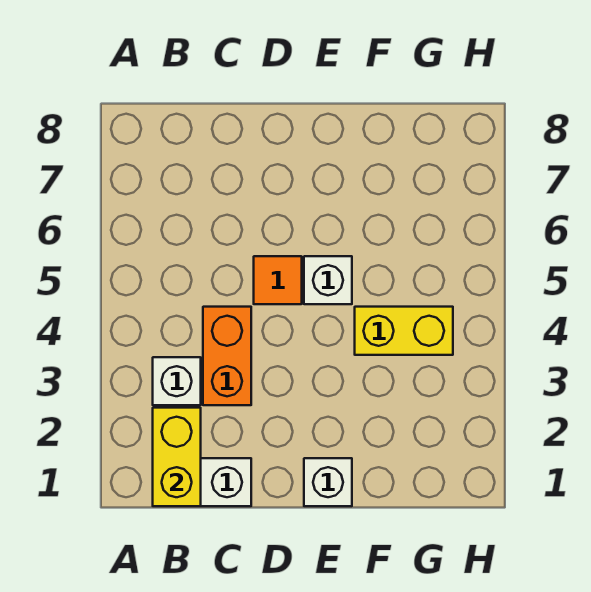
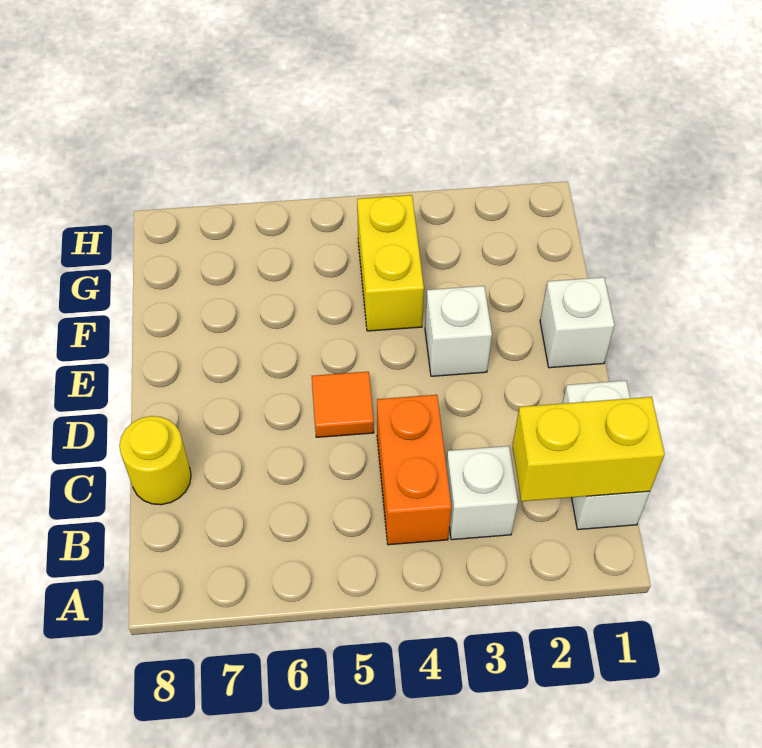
orange 1x2 brick [203,307,251,405] -> orange 1x2 brick turned to [377,395,451,545]
none -> yellow 1x1 round brick [119,416,191,505]
white 1x1 brick [304,256,352,304] -> white 1x1 brick moved to [425,286,492,376]

